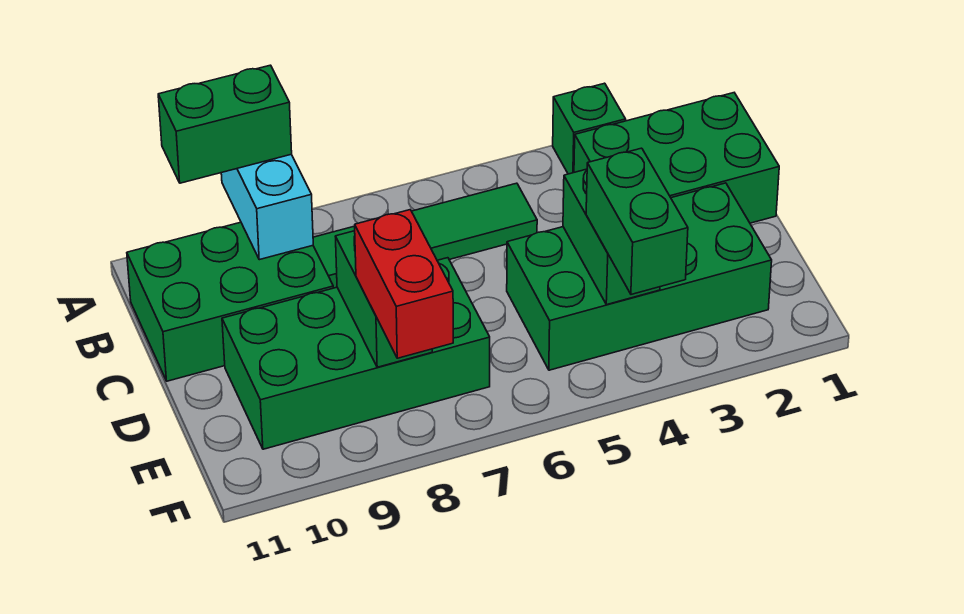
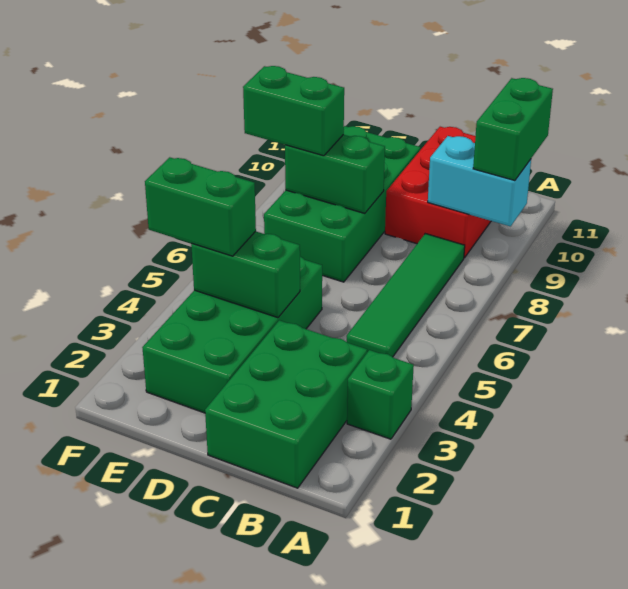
green 2x3 brick [127,222,333,381] -> red 2x3 brick [385,127,491,258]
red 1x2 brick [355,210,453,358] -> green 1x2 brick [243,66,344,156]

